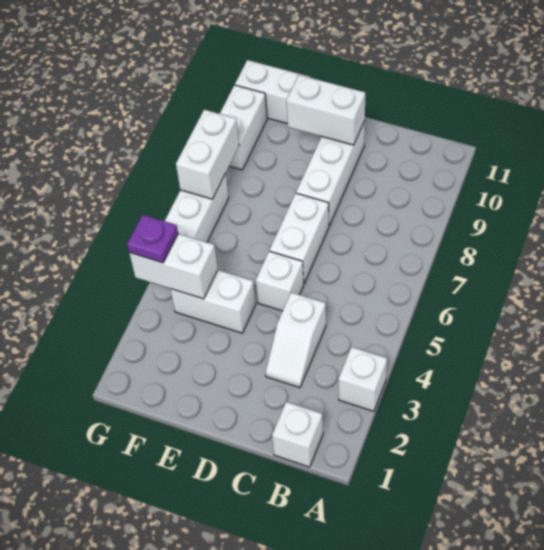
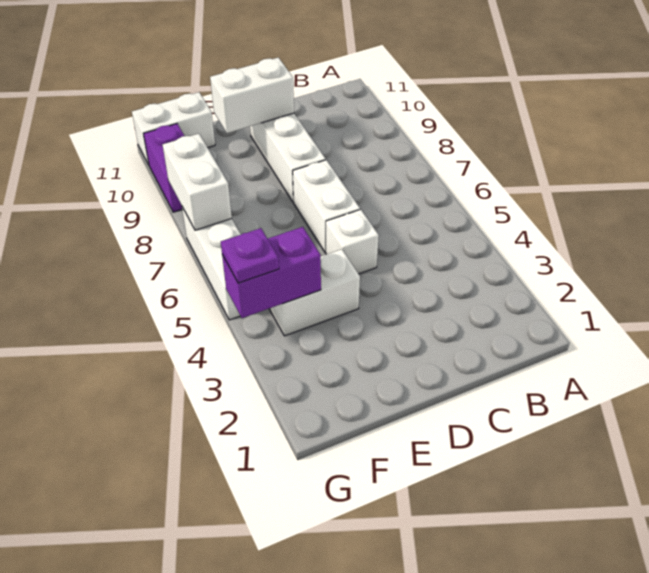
white 1x1 brick [339,347,387,411] -> none
white 1x1 brick [272,402,323,467] -> none
white 1x2 slope [265,292,326,388] -> none
white 1x2 brick [129,234,218,299] -> purple 1x2 brick [222,227,321,318]
white 1x2 brick [220,85,267,170] -> purple 1x2 brick [144,124,184,212]

